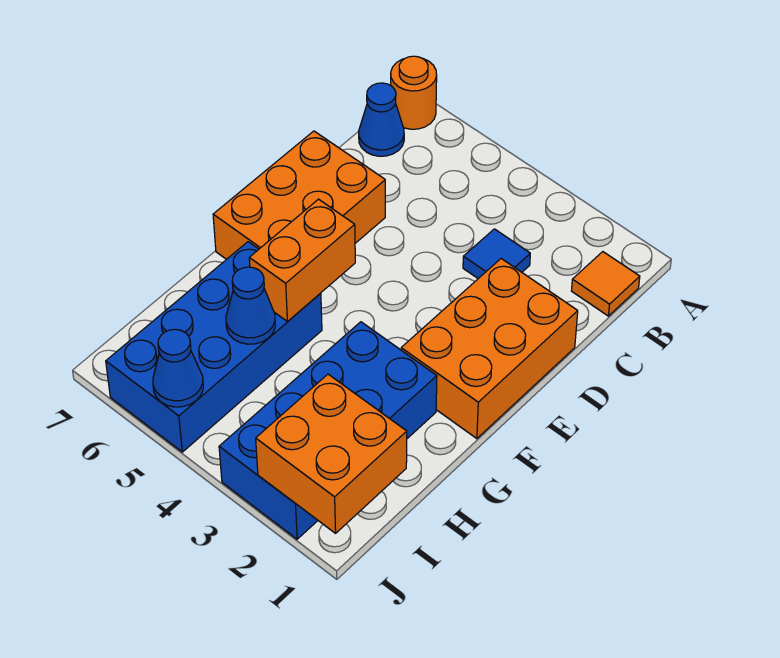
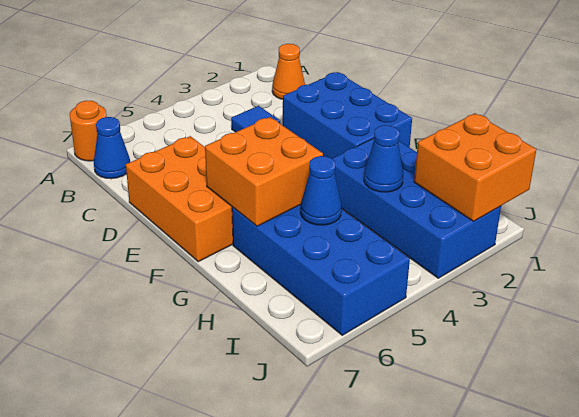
orange 1x1 tile [572,252,640,316] -> orange 1x1 cone [272,44,305,99]
orange 2x3 brick [401,259,578,439] -> blue 2x3 brick [283,72,412,158]
orange 1x2 brick [249,199,355,321] -> orange 2x2 brick [205,117,323,226]
blue 1x1 cone [153,329,203,407] -> blue 1x1 cone moved to [364,125,403,192]

